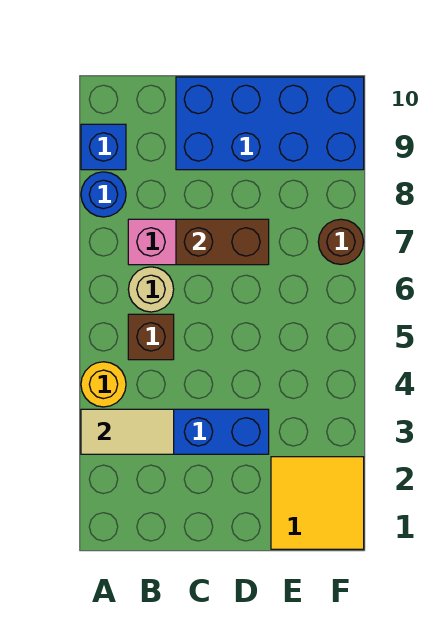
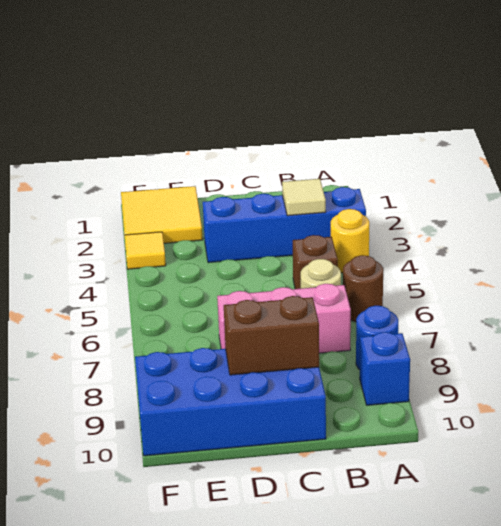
tan 1x2 tile [81,409,174,454] -> tan 1x1 tile [282,179,326,216]
brown 1x2 brick [176,219,269,265] -> brown 1x2 brick moved to [224,296,319,375]
none -> yellow 1x1 tile [125,232,166,269]
brown 1x1 round brick [318,219,363,264] -> brown 1x1 round brick moved to [343,255,383,322]

